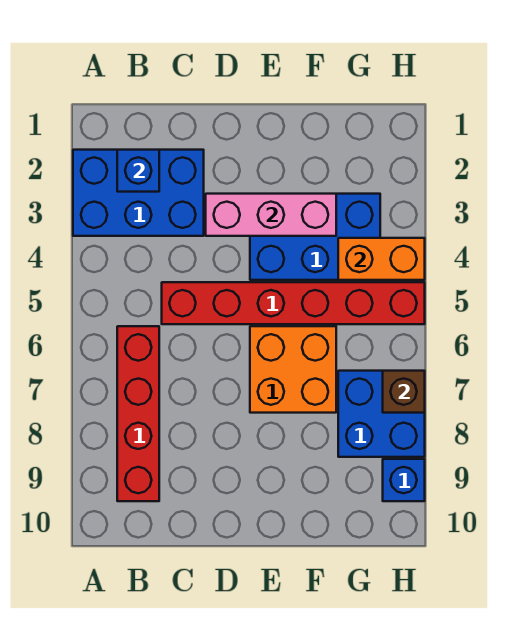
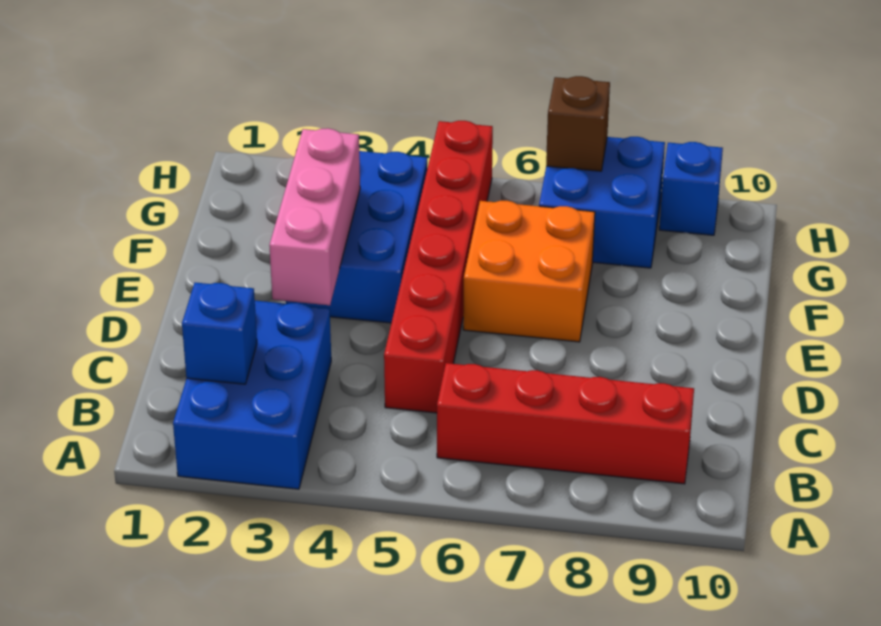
orange 1x2 brick [338,238,425,280] -> none

